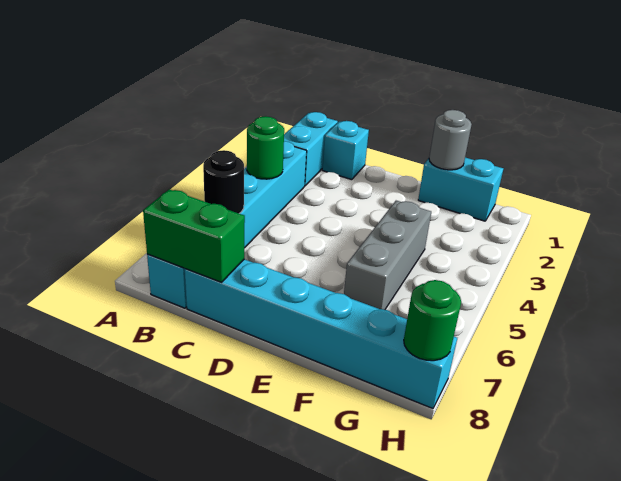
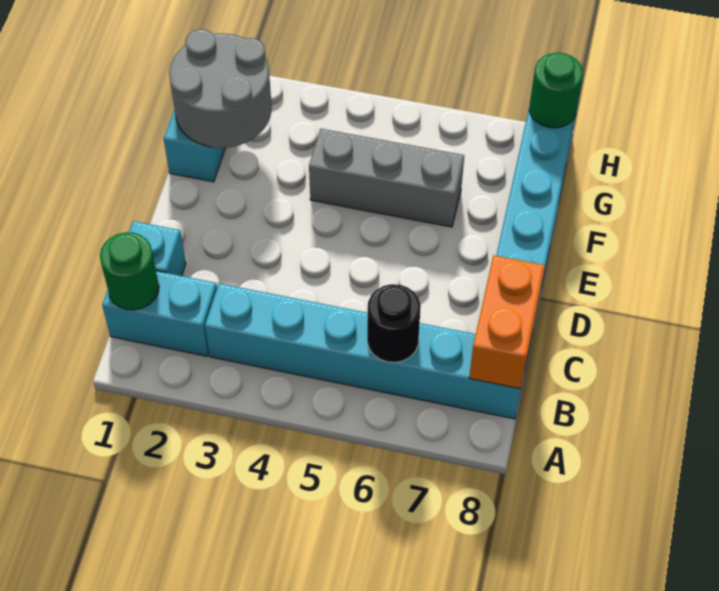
green 1x1 round brick [247,116,284,179] -> green 1x1 round brick moved to [100,232,159,310]
green 1x2 brick [143,189,245,282] -> orange 1x2 brick [469,255,545,389]
grey 1x1 round brick [429,110,472,170] -> grey 2x2 round brick [169,29,272,148]

